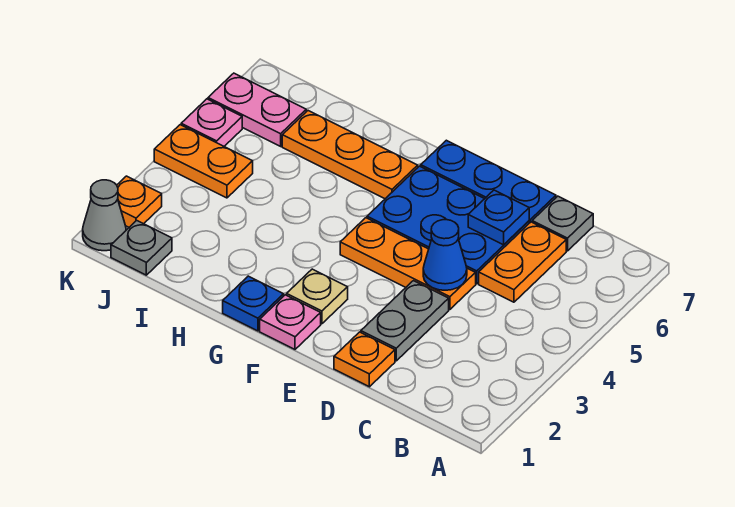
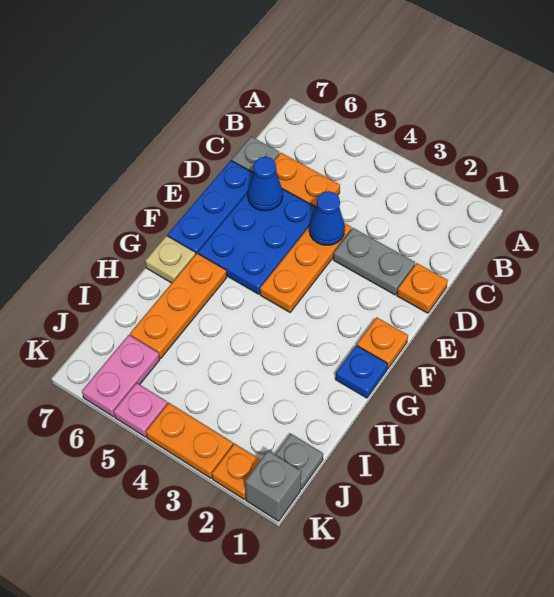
blue 1x1 plate [468,190,529,245] -> blue 1x1 cone [248,157,283,211]
pink 1x1 plate [260,295,321,349] -> orange 1x1 plate [357,318,408,369]
tan 1x1 plate [287,269,348,324] -> tan 1x1 plate moved to [145,236,196,283]
orange 1x2 plate [154,125,253,198] -> orange 1x2 plate turned to [146,403,233,478]
grey 1x1 cone [83,180,126,251] -> grey 1x1 brick [245,451,301,521]

